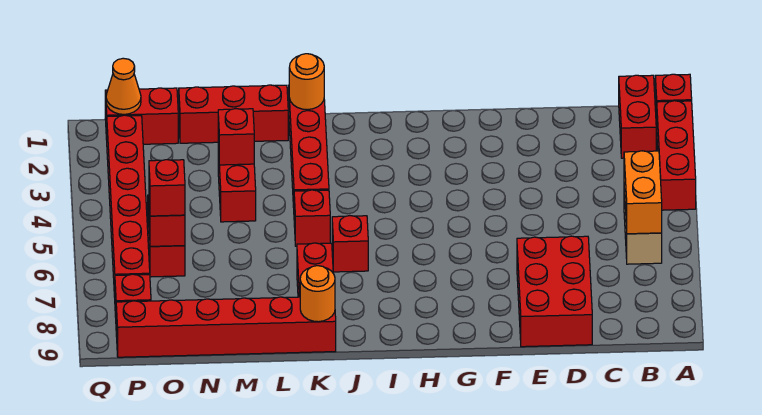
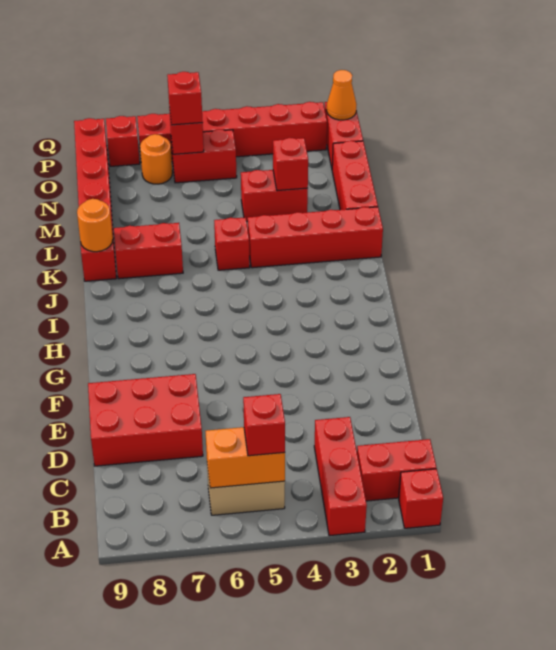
red 1x3 brick [656,101,696,210] -> red 1x3 brick turned to [314,417,367,536]
red 1x1 brick [332,216,368,272] -> red 1x1 brick moved to [243,394,285,456]
orange 1x1 round brick [289,54,324,110] -> orange 1x1 round brick moved to [140,134,172,184]

